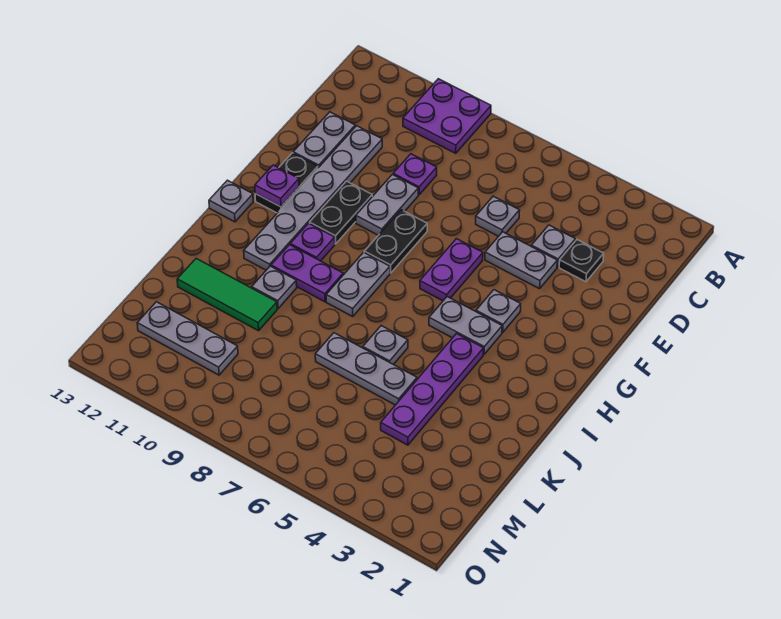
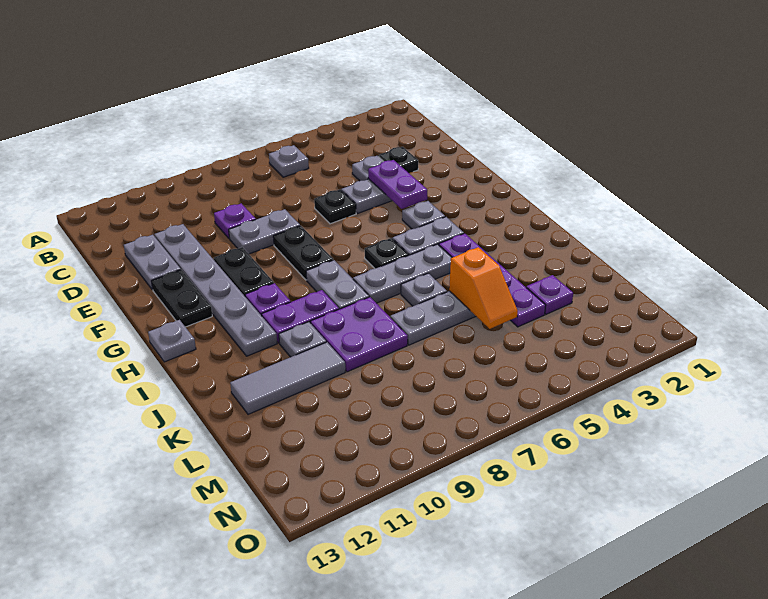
purple 2x2 plate [403,79,491,153] -> purple 2x2 plate moved to [310,297,408,372]
grey 1x1 plate [476,196,520,236] -> grey 1x1 plate moved to [269,145,309,177]
none -> black 1x1 plate [314,189,356,224]
grey 1x2 plate [356,175,418,235] -> grey 1x2 plate turned to [229,209,300,254]
purple 1x2 plate [420,239,483,301] -> purple 1x2 plate moved to [368,160,427,209]
purple 1x1 plate [255,165,299,207] -> purple 1x1 plate moved to [526,275,573,314]
none -> black 1x1 plate [365,238,409,269]
none -> orange 1x2 slope [449,247,518,329]
green 1x3 tile [177,259,277,331] -> grey 1x3 tile [230,342,345,414]
grey 1x3 plate [137,302,238,375] -> grey 1x3 plate moved to [353,244,452,303]

